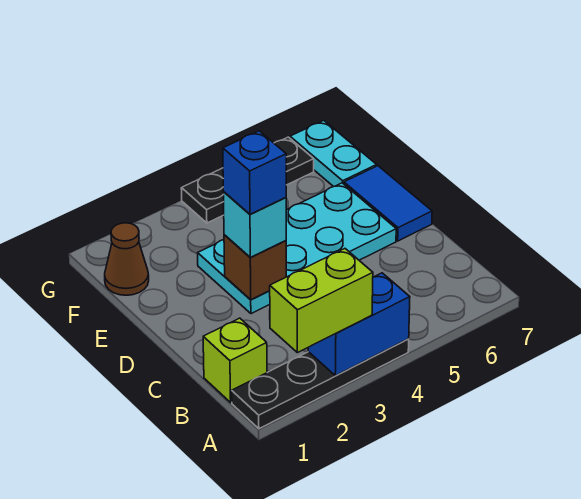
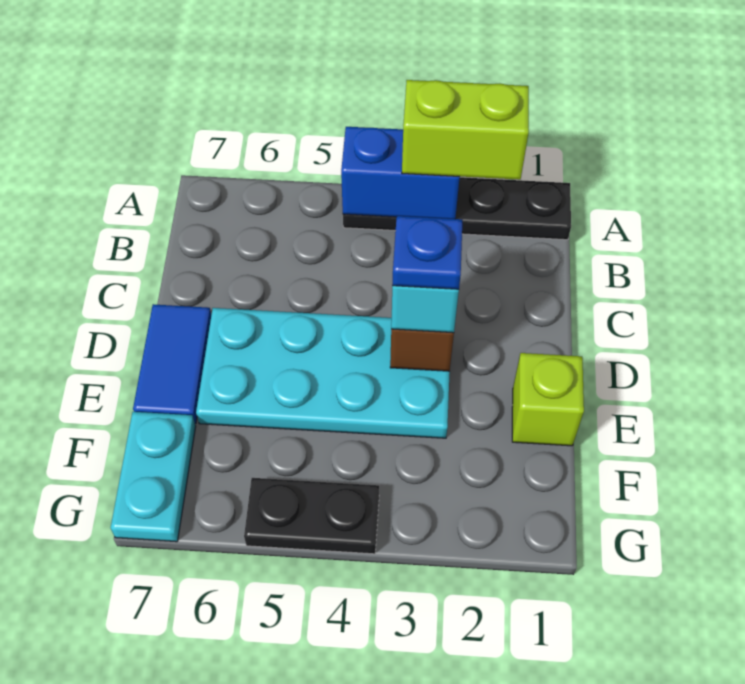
lime 1x1 brick [203,318,267,402] -> lime 1x1 brick moved to [512,353,584,446]
blue 1x1 brick [223,131,286,214] -> blue 1x1 plate [392,216,463,289]
brown 1x1 cone [105,223,149,295] -> none
black 1x3 plate [181,137,314,223] -> black 1x2 plate [244,478,379,554]

